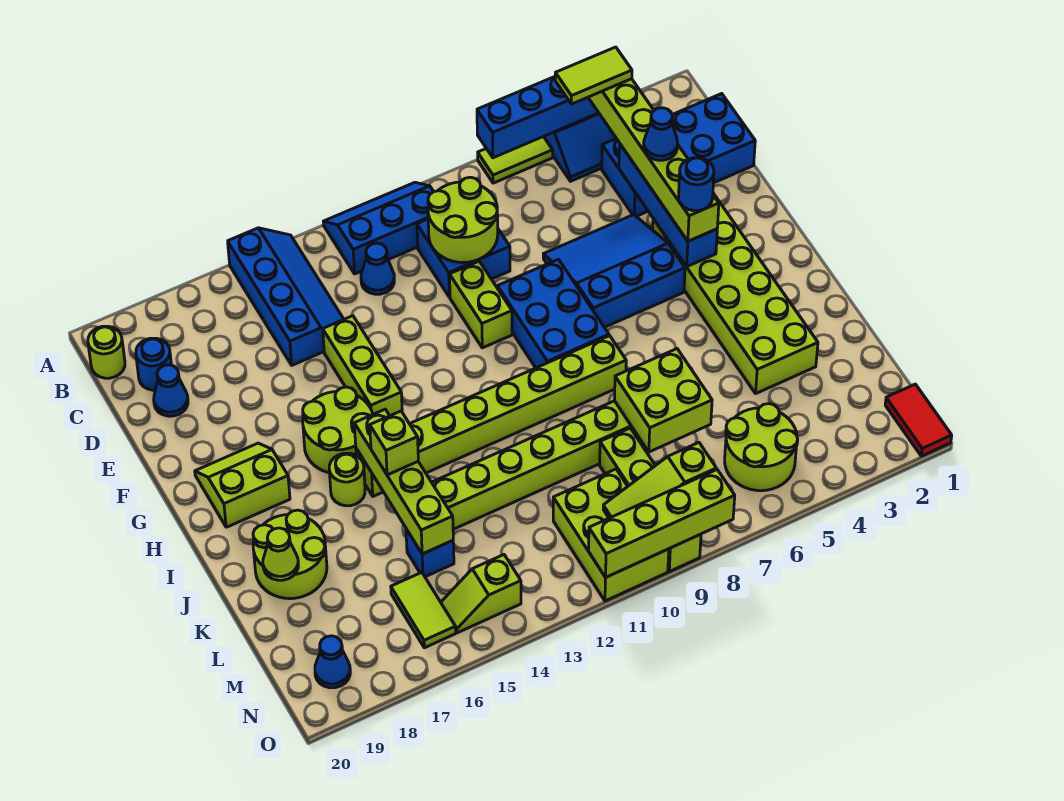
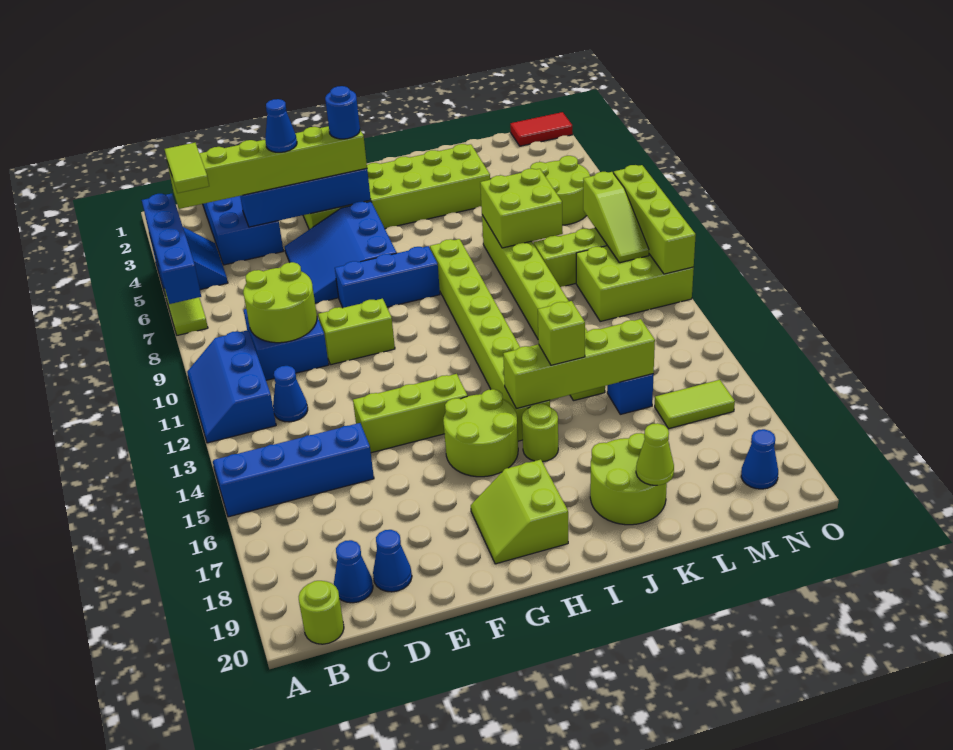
blue 1x1 round brick [136,338,171,390] -> blue 1x1 cone [334,540,373,603]
blue 2x3 brick [498,259,609,368] -> blue 1x3 brick [335,246,440,308]
lime 1x2 slope [441,555,521,633] -> none

